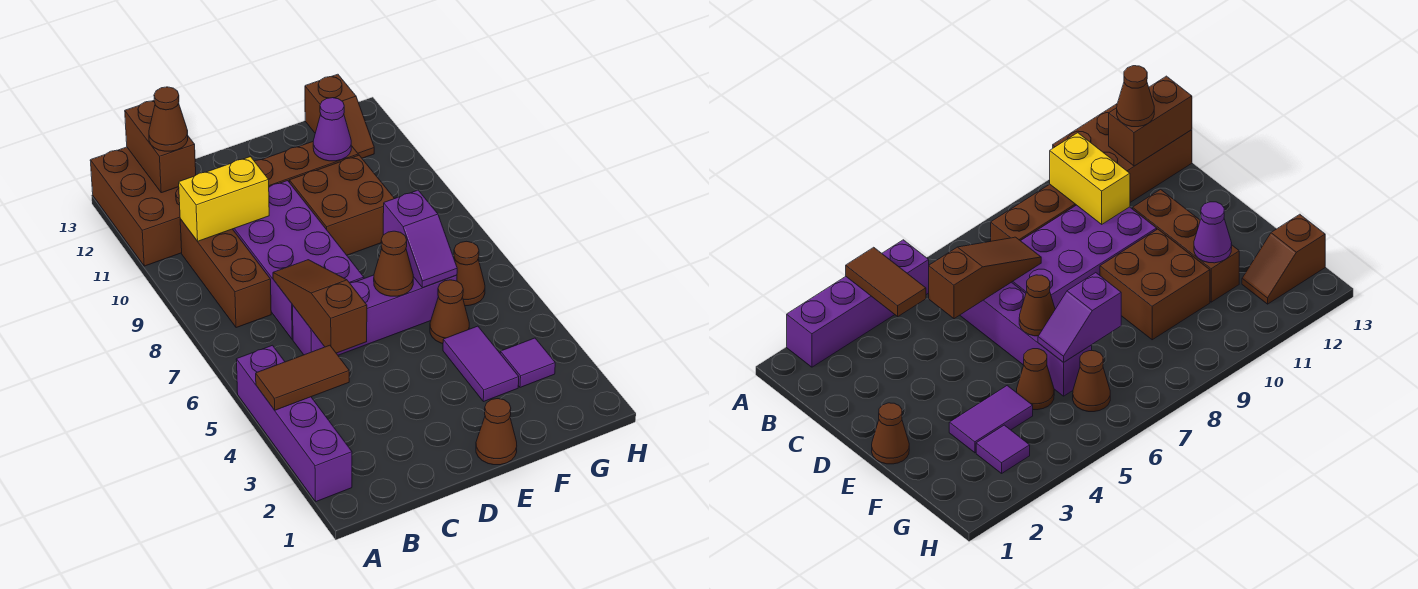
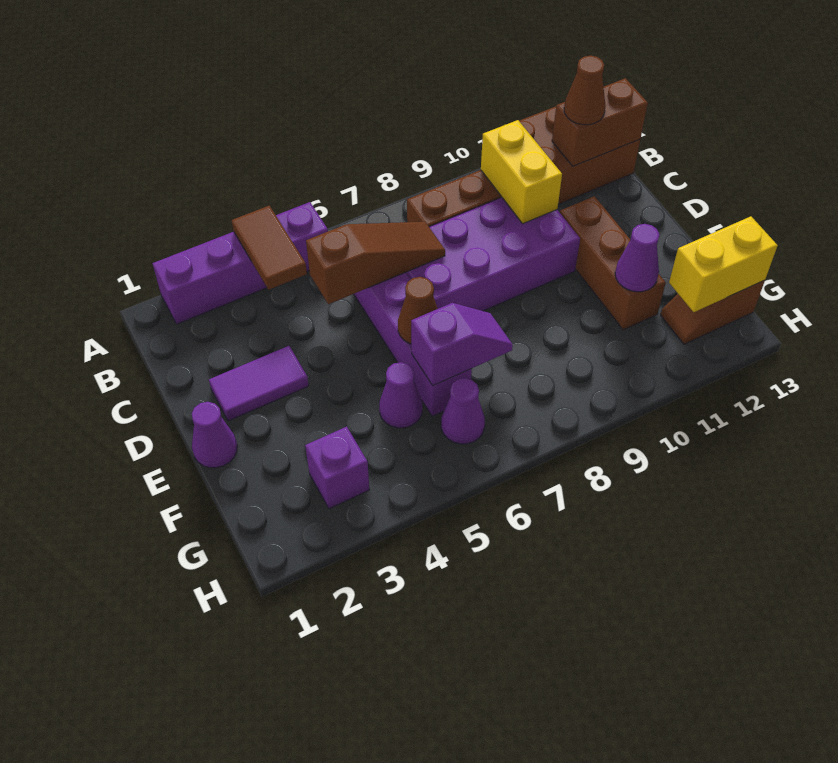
brown 1x1 cone [476,399,517,465] -> purple 1x1 cone [192,402,237,468]
brown 2x2 brick [289,155,395,255] -> none
purple 1x2 tile [443,326,519,402] -> purple 1x2 tile moved to [209,346,309,421]
brown 1x1 cone [430,280,469,344] -> purple 1x1 cone [379,362,422,428]
purple 1x2 slope [383,190,457,288] -> purple 1x2 slope turned to [411,303,513,386]
purple 1x1 tile [500,338,555,387] -> purple 1x1 brick [305,426,369,509]
brown 1x1 cone [454,241,485,306] -> purple 1x1 cone [441,378,485,444]
none -> yellow 1x2 brick [669,216,778,312]

